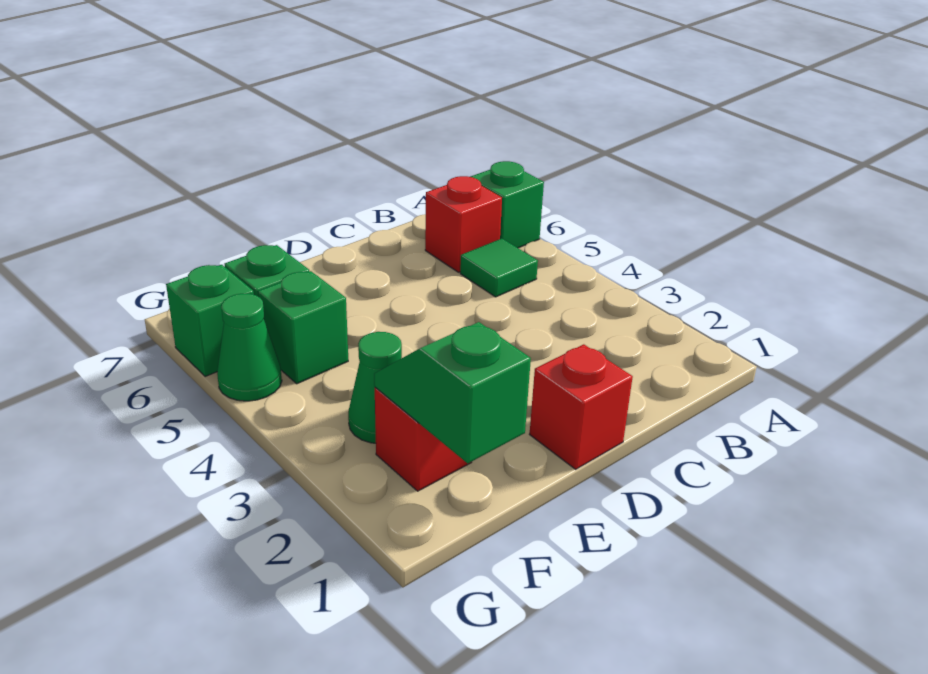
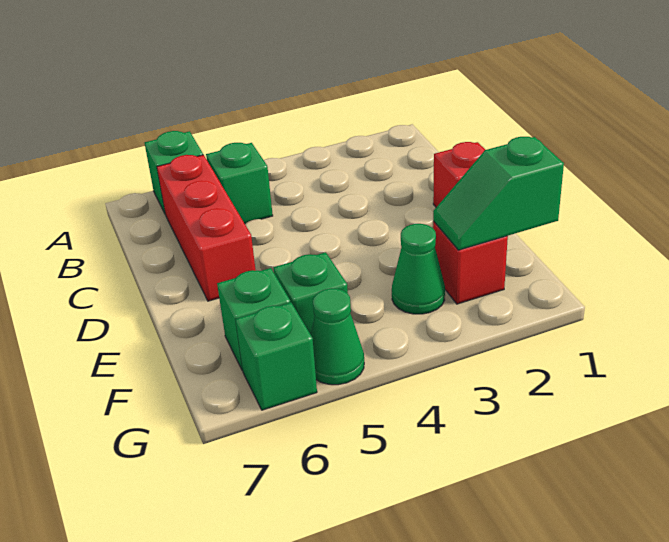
green 1x1 tile [460,238,538,297] -> green 1x1 brick [206,143,273,224]
red 1x1 brick [425,176,502,272] -> red 1x3 brick [157,155,256,301]

